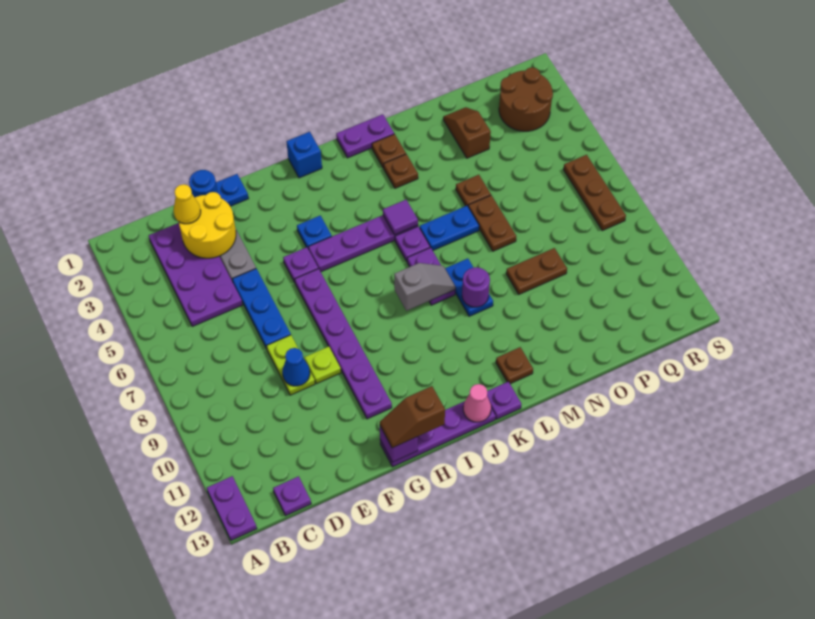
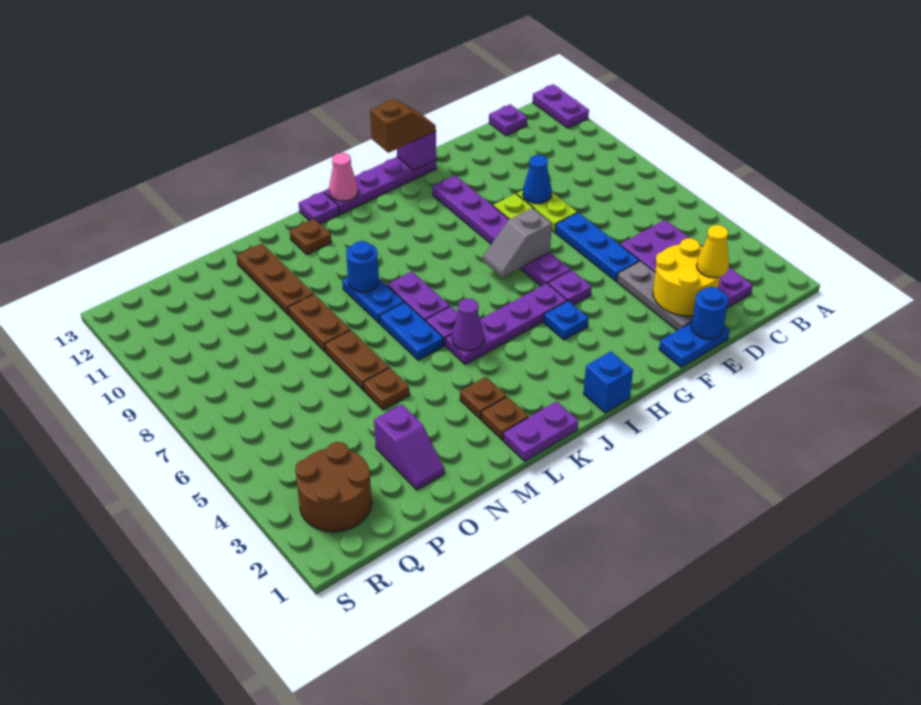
grey 1x2 slope [394,263,456,311] -> grey 1x2 slope moved to [483,208,552,277]
purple 1x1 tile [383,200,418,235] -> purple 1x1 cone [452,298,484,351]
blue 1x2 plate [420,206,479,250] -> blue 1x2 plate turned to [380,302,444,360]
purple 1x1 round brick [462,267,490,307] -> blue 1x1 round brick [346,241,379,292]
brown 1x2 plate [506,248,567,294] -> brown 1x2 plate turned to [288,294,350,351]
brown 1x2 slope [443,107,491,158] -> purple 1x2 slope [374,404,445,490]
brown 1x3 plate [563,155,626,230] -> brown 1x3 plate moved to [237,244,313,315]

